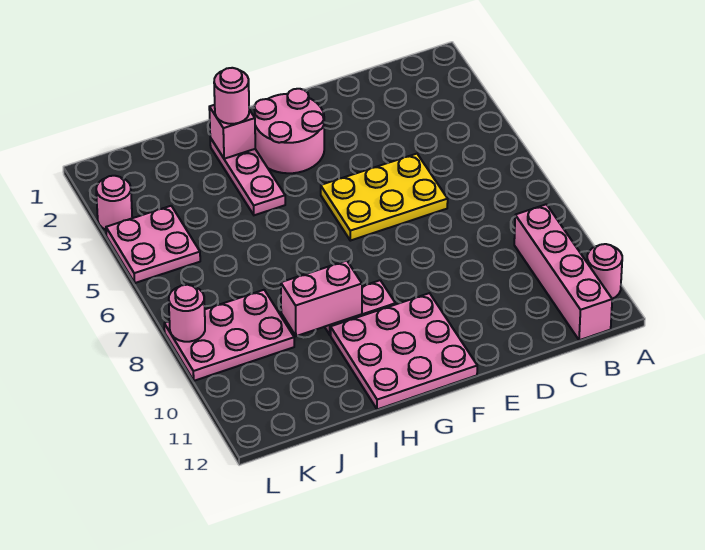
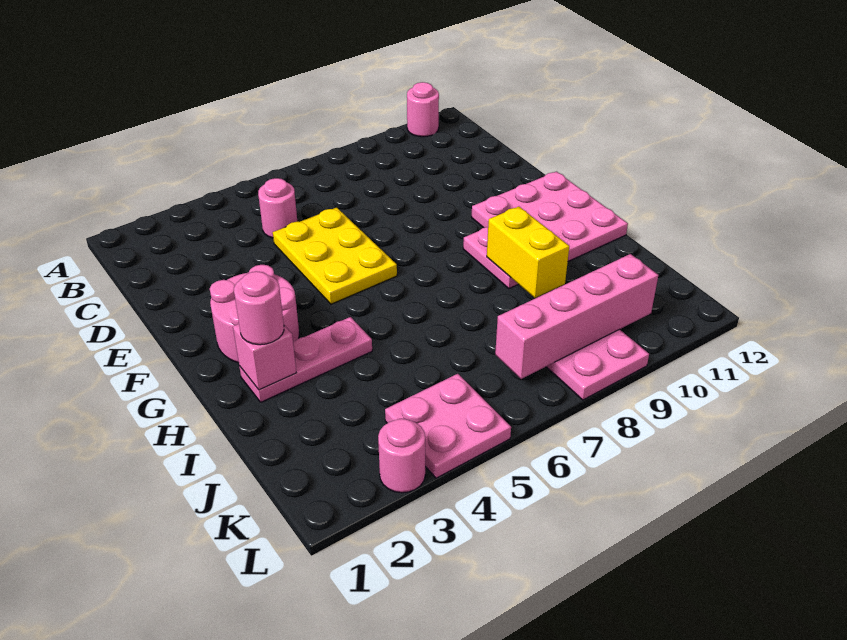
pink 1x4 brick [514,204,612,340] -> pink 1x4 brick moved to [495,254,658,379]
pink 1x2 brick [281,260,362,336] -> yellow 1x2 brick [487,207,569,298]
pink 1x1 round brick [169,285,205,342] -> pink 1x1 round brick moved to [258,178,297,238]

